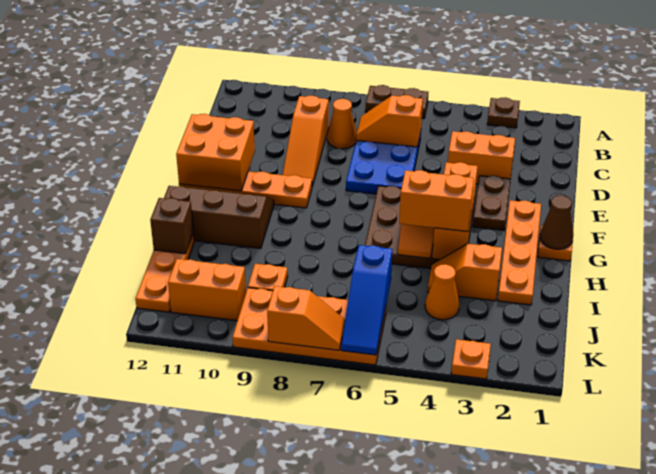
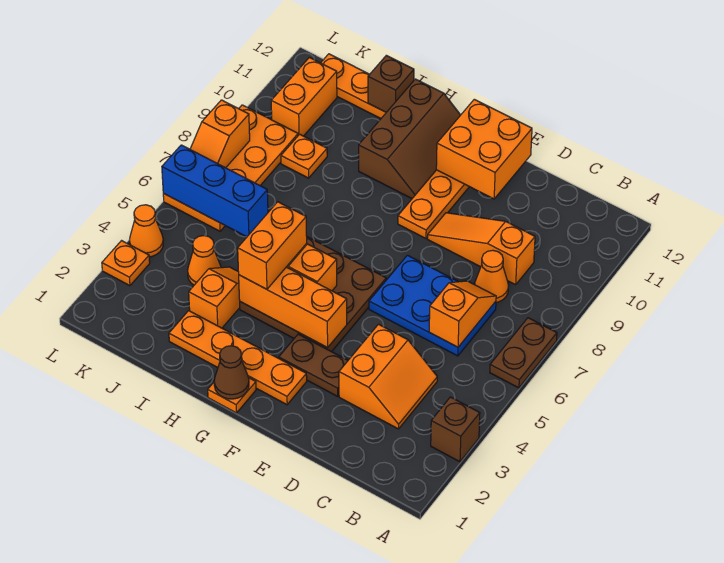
brown 1x1 plate [487,97,520,128] -> brown 1x1 brick [431,397,480,462]
blue 1x3 slope [341,245,392,355] -> blue 1x3 brick [162,145,268,237]
none -> orange 1x1 cone [129,205,163,257]

